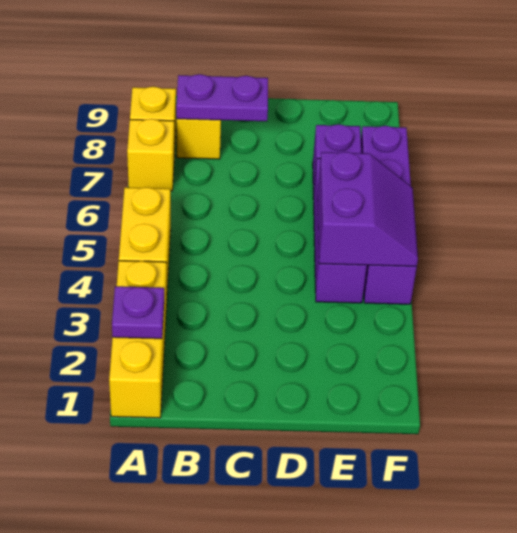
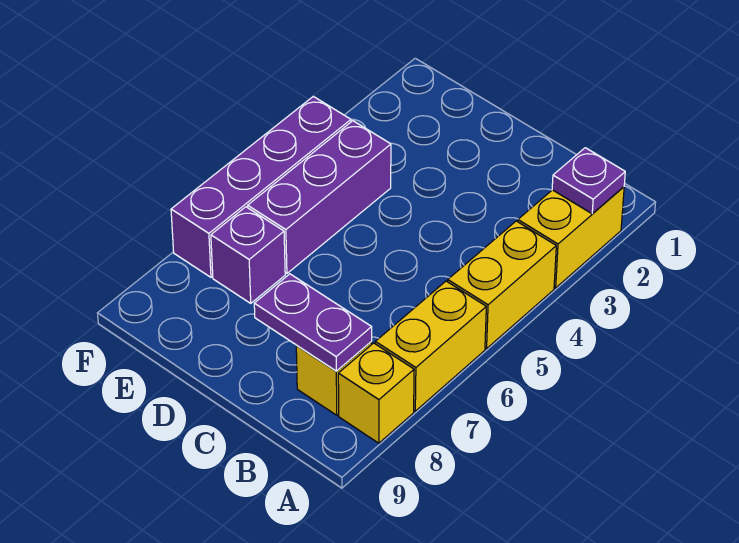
yellow 1x3 brick [109,261,167,418] -> yellow 1x2 brick [518,187,624,288]
yellow 1x1 brick [127,119,174,191] -> yellow 1x2 brick [375,281,486,411]
purple 2x2 slope [318,152,418,266] -> none

